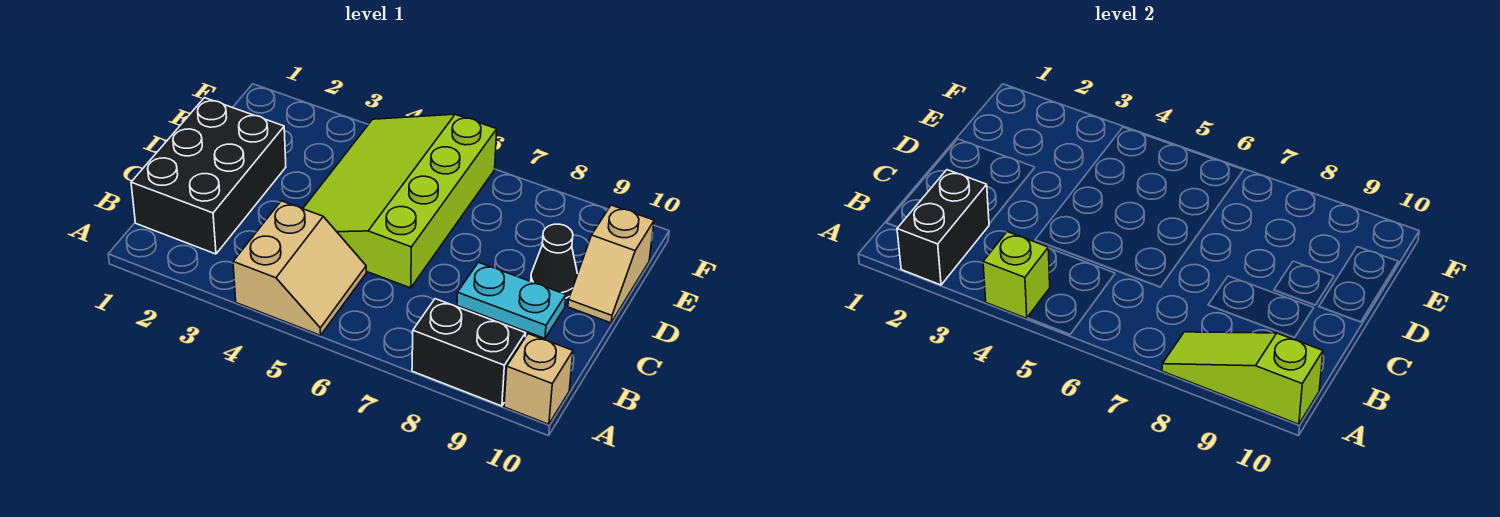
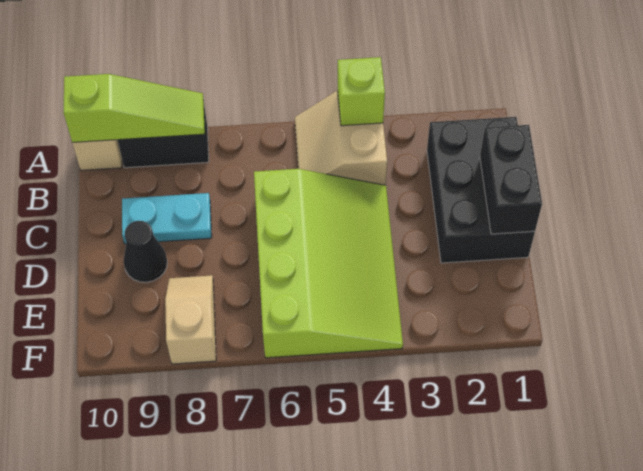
black 1x2 brick [897,170,989,285] -> black 1x2 brick moved to [480,125,542,234]
tan 1x2 slope [568,205,654,323] -> tan 1x2 slope moved to [165,275,216,364]

